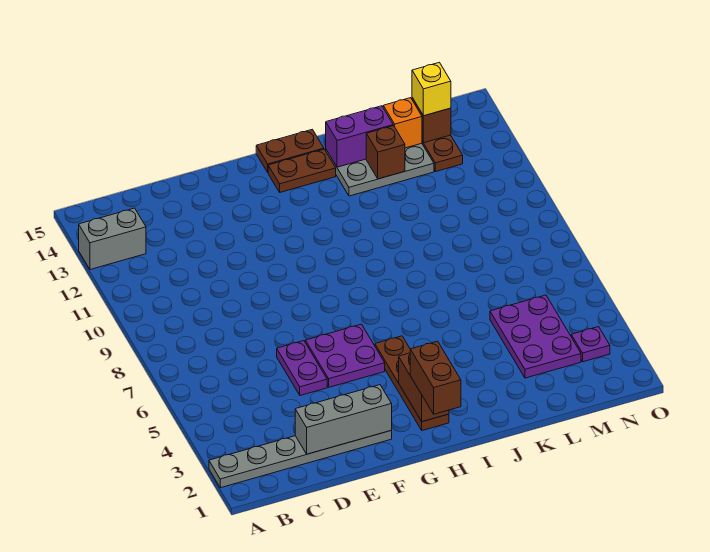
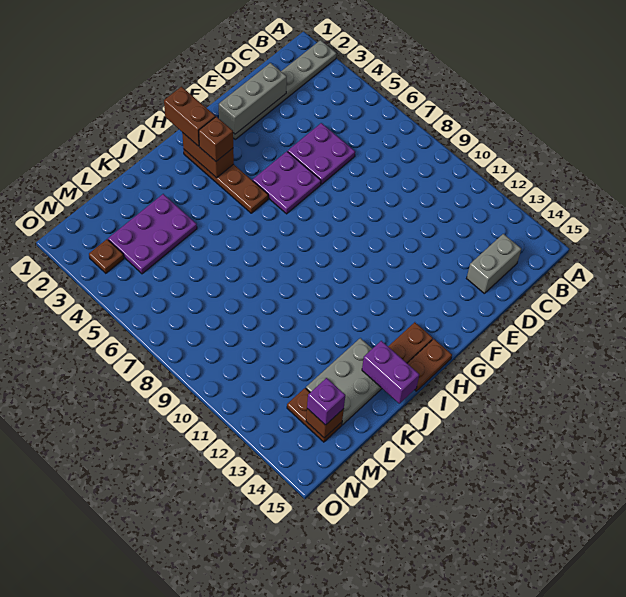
grey 1x2 brick [79,208,146,270] -> grey 1x2 brick moved to [467,234,521,293]
purple 1x2 plate [277,341,327,396] -> purple 2x2 plate [288,123,355,184]
purple 1x2 brick [326,106,393,167] -> purple 1x2 brick turned to [362,341,419,404]
brown 1x1 brick [366,126,405,179] -> brown 1x1 brick moved to [199,117,233,161]
purple 2x3 plate [490,295,581,378] -> purple 2x3 plate turned to [108,194,197,274]
orange 1x1 brick [383,98,422,148] -> none
yellow 1x1 brick [412,62,451,116] -> purple 1x1 brick [307,378,345,425]
purple 1x1 plate [571,327,610,362] -> brown 1x1 plate [89,239,124,273]

